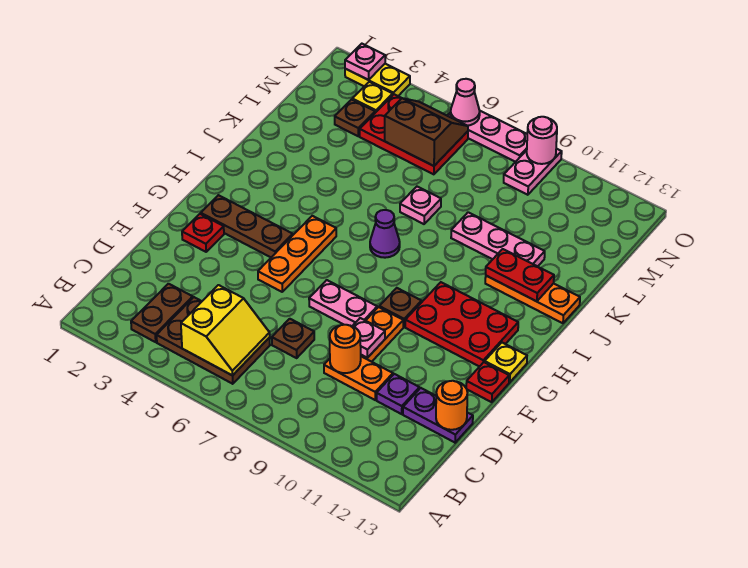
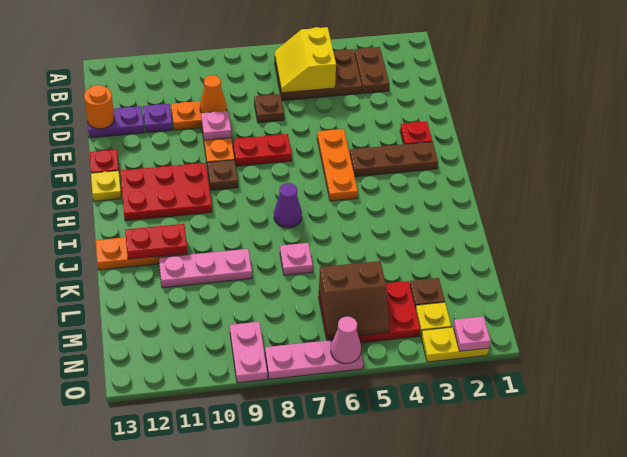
orange 1x1 round brick [330,325,361,373] -> orange 1x1 cone [200,75,227,113]
pink 1x2 plate [309,280,377,326] -> red 1x2 plate [233,134,292,166]
pink 1x1 round brick [527,117,557,164] -> none

